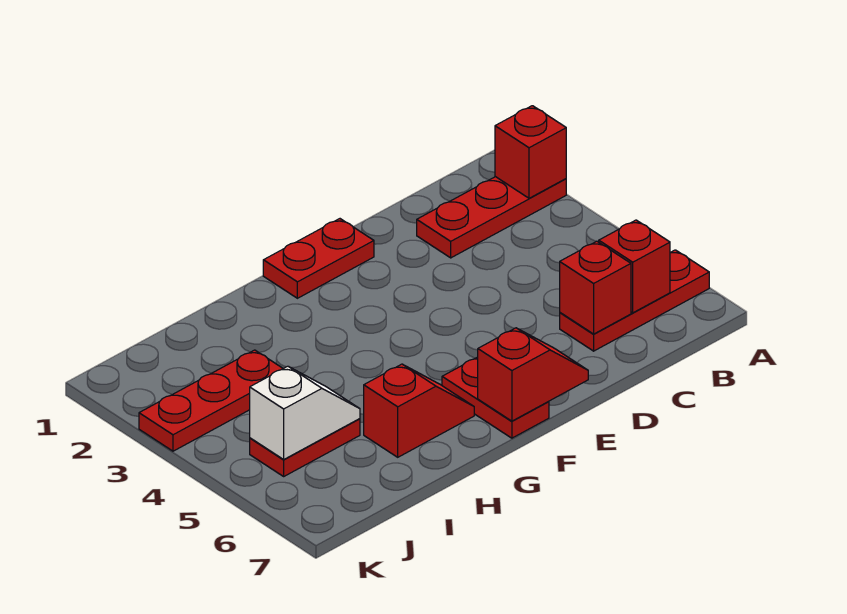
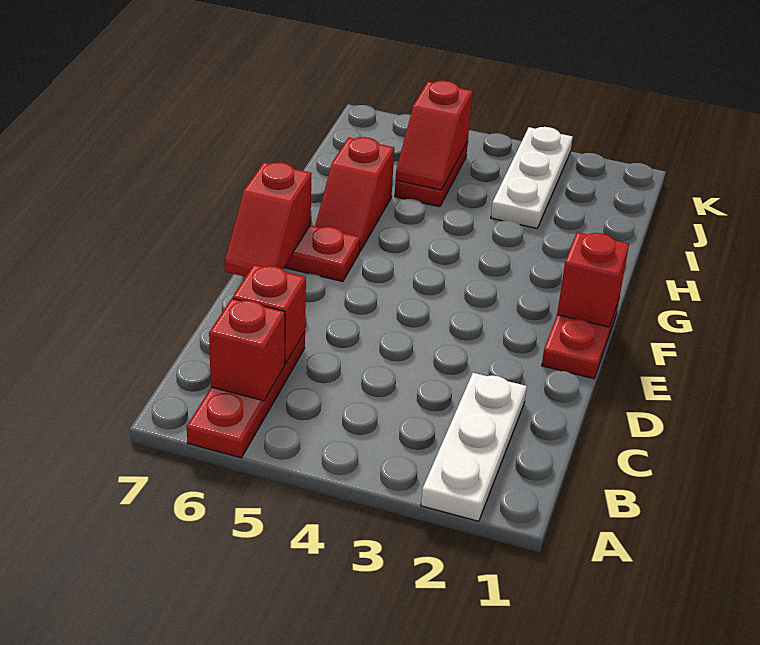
red 1x3 plate [417,177,566,258] -> white 1x3 plate [421,373,527,521]
red 1x1 brick [495,106,566,198] -> red 1x1 brick moved to [557,232,629,327]
red 1x3 plate [139,350,283,451] -> white 1x3 plate [491,127,573,228]
white 1x2 slope [250,366,360,459] -> red 1x2 slope [396,80,473,190]

